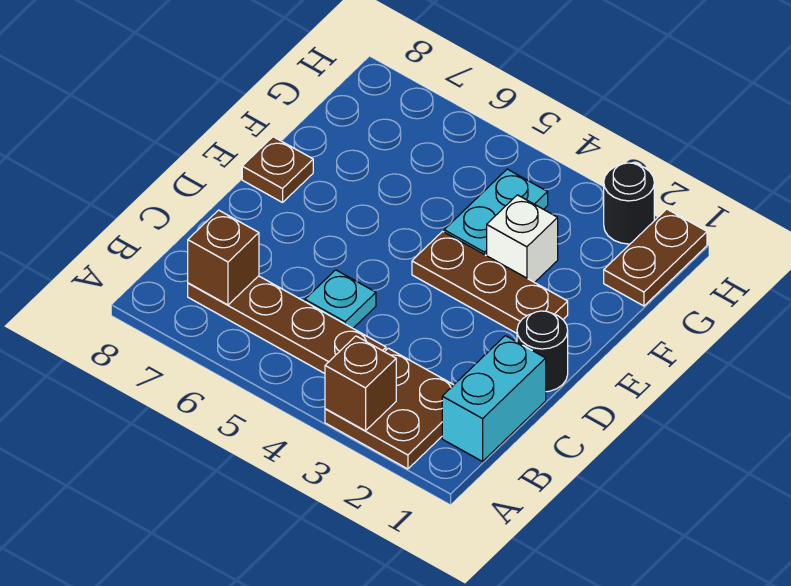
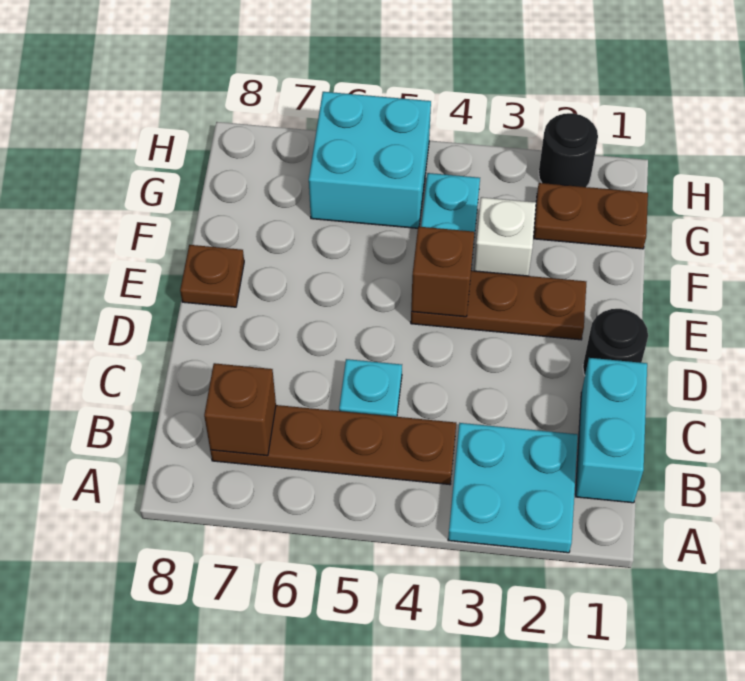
brown 2x2 plate [325,348,453,469] -> cyan 2x2 plate [448,423,578,553]
brown 1x1 brick [325,336,396,431] -> brown 1x1 brick moved to [411,227,475,317]
brown 1x2 plate [604,209,707,306] -> brown 1x2 plate turned to [534,183,648,249]
none -> cyan 2x2 brick [309,92,431,228]

